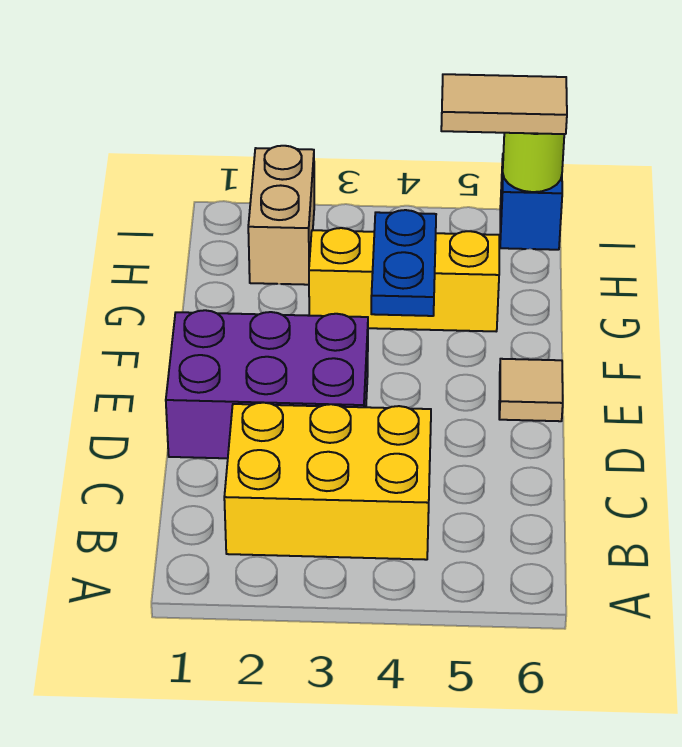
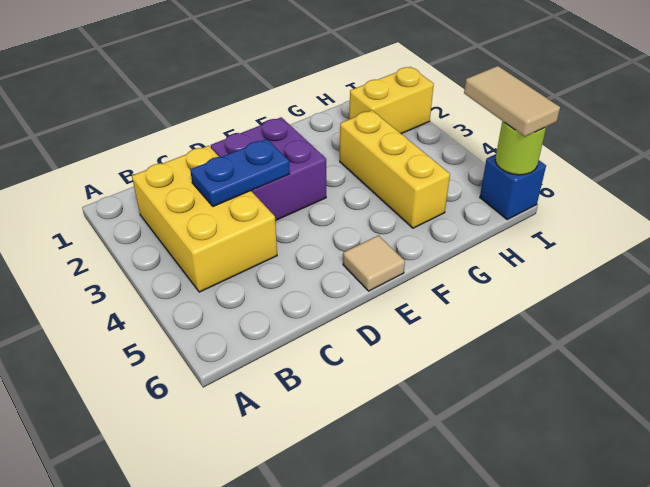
purple 2x3 brick [166,310,368,458] -> purple 2x2 brick [211,117,326,221]
blue 1x2 plate [371,210,436,316] -> blue 1x2 plate moved to [190,139,290,206]
tan 1x2 brick [248,146,314,285] -> yellow 1x2 brick [349,67,434,134]

